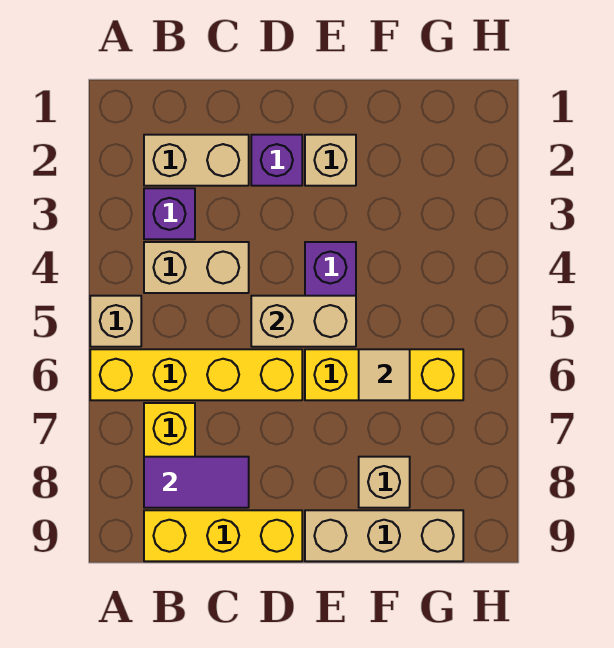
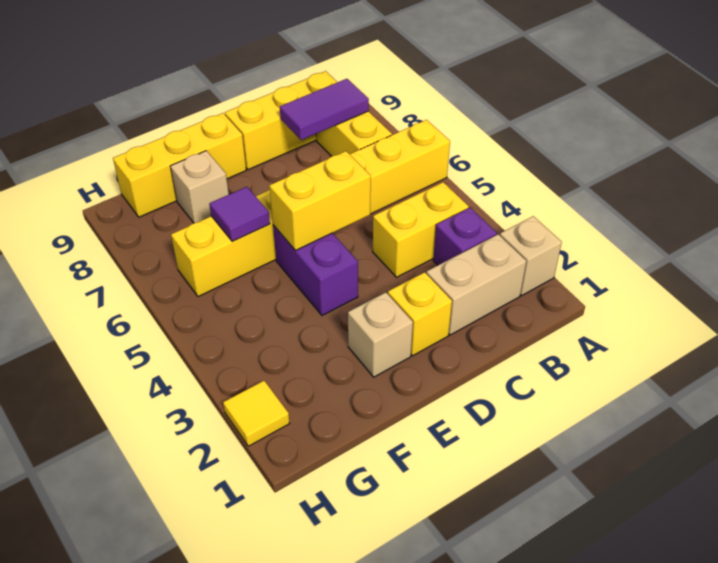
tan 1x1 brick [90,296,141,347] -> tan 1x1 brick moved to [500,216,562,295]
tan 1x2 brick [144,242,249,293] -> yellow 1x2 brick [373,182,469,277]
purple 1x1 brick [251,135,302,186] -> yellow 1x1 brick [388,272,452,356]
tan 1x2 brick [251,296,356,347] -> yellow 1x2 brick [269,151,371,251]
tan 1x3 brick [305,510,463,561] -> yellow 1x3 brick [113,113,246,217]
tan 1x1 tile [359,349,410,400] -> purple 1x1 tile [209,187,270,241]
none -> yellow 1x1 tile [223,381,290,446]

